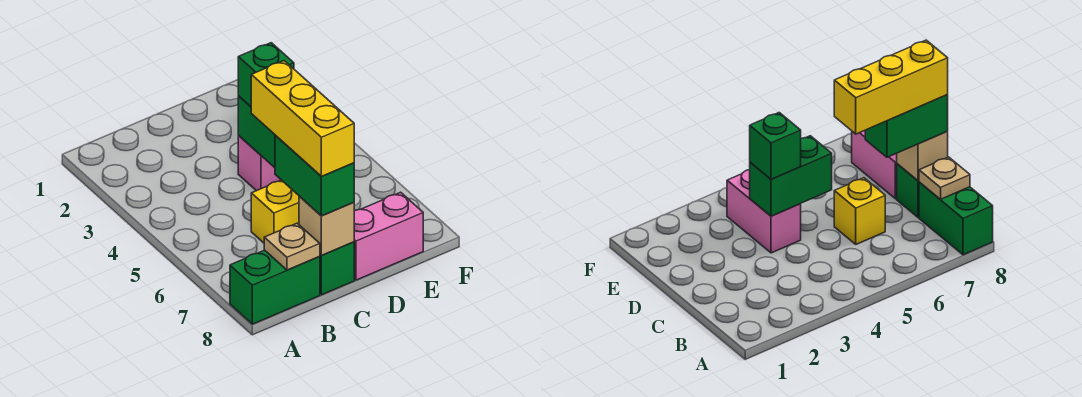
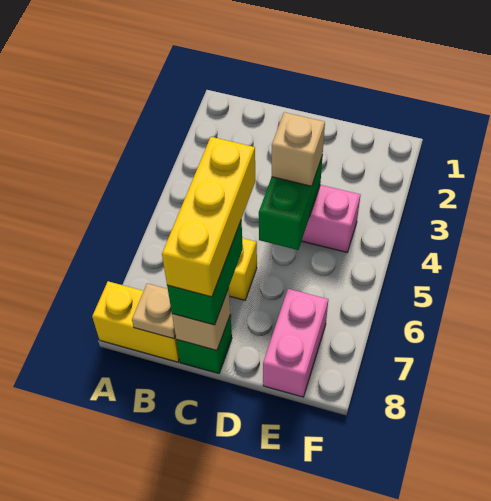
green 1x2 brick [230,250,320,324] -> yellow 1x2 brick [92,281,179,362]
green 1x1 brick [238,43,294,106] -> tan 1x1 brick [272,112,325,186]
pink 1x2 brick [354,192,423,280] -> pink 1x2 brick turned to [263,289,328,397]

